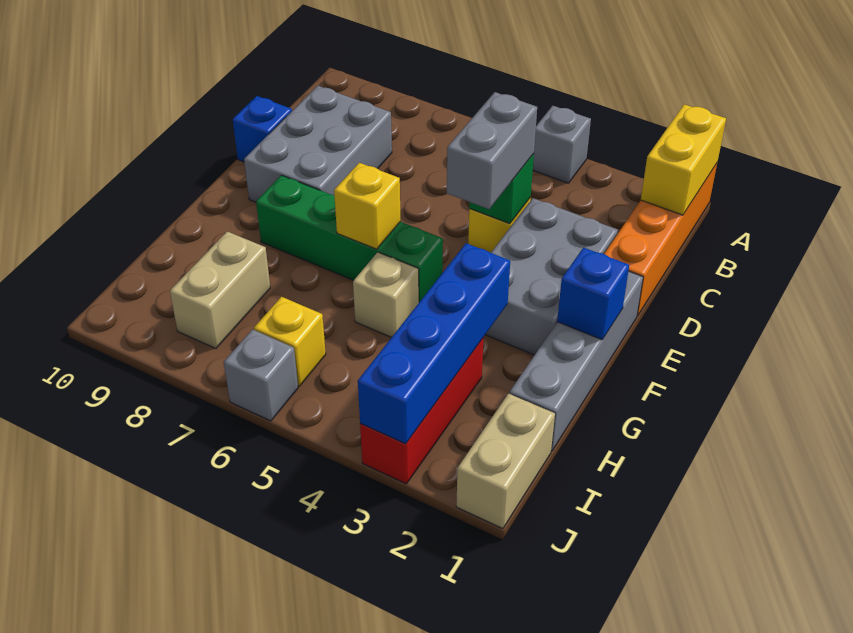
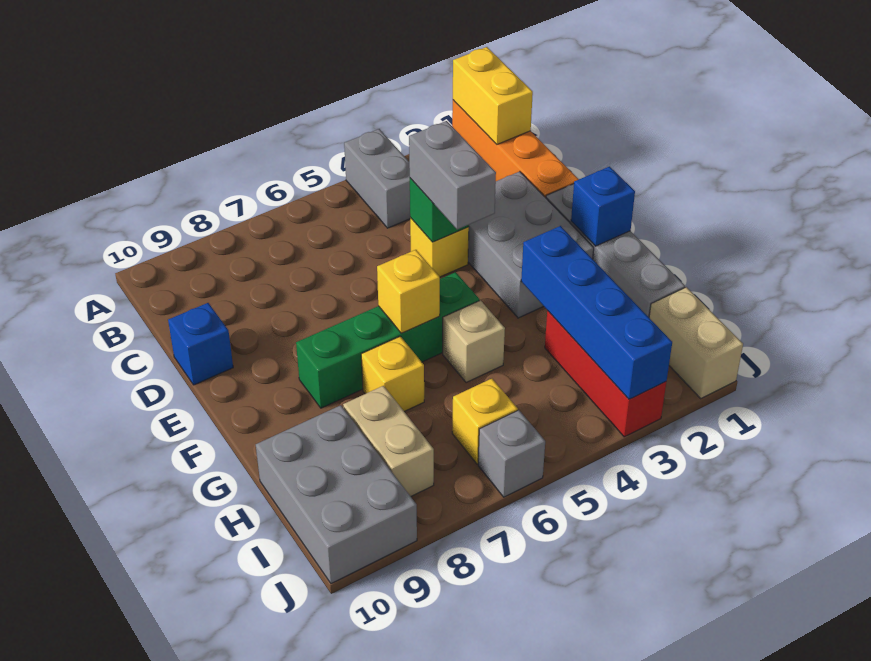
grey 1x1 brick [533,106,591,183] -> grey 1x2 brick [344,129,410,228]
grey 2x3 brick [244,86,392,202] -> grey 2x3 brick moved to [256,405,417,584]
none -> yellow 1x1 brick [361,336,424,412]

